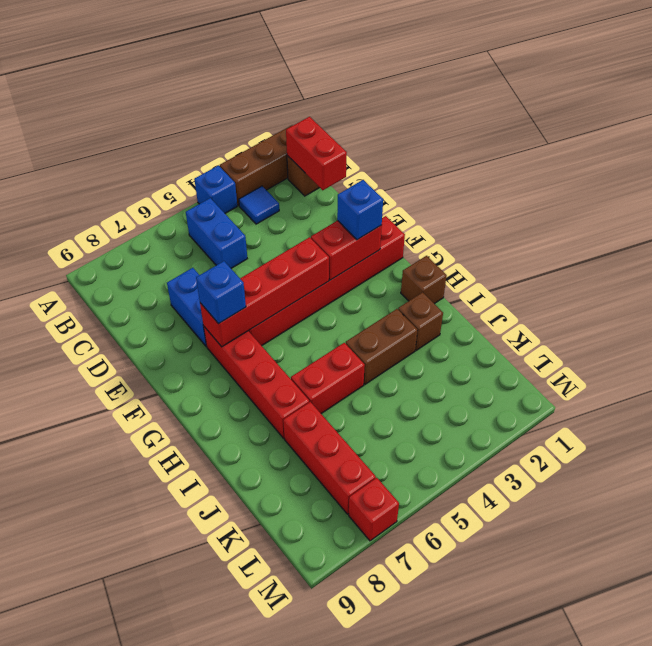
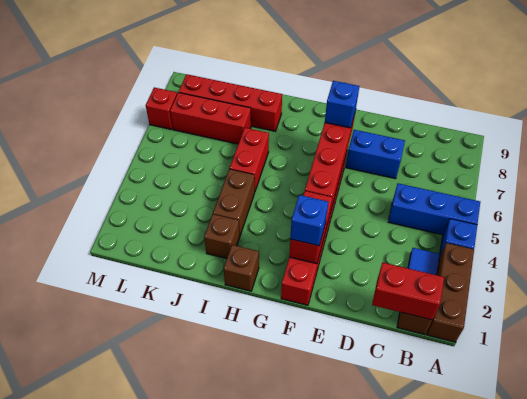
blue 1x2 brick [186,198,247,268] -> blue 1x3 brick [388,183,480,235]
red 1x4 brick [204,327,309,438] -> red 1x4 brick moved to [179,74,282,131]

